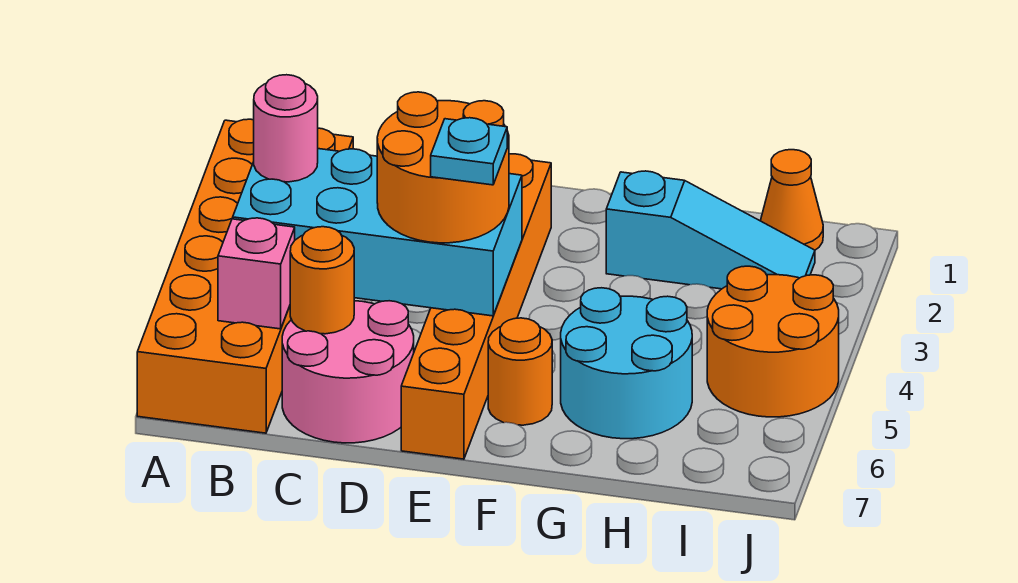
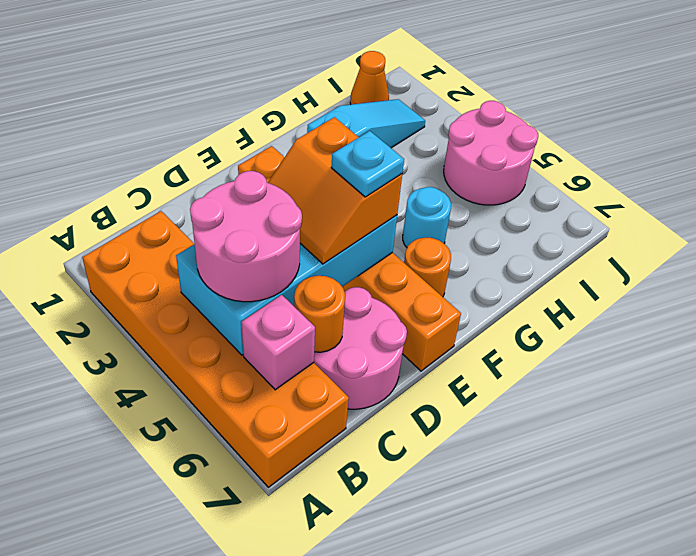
pink 1x1 round brick [254,75,318,182] -> pink 2x2 round brick [190,171,302,302]
orange 2x2 round brick [377,92,509,243] -> orange 2x2 slope [268,117,402,264]
cyan 2x2 round brick [561,288,692,439] -> cyan 1x1 round brick [403,187,451,247]
orange 2x2 round brick [707,266,839,417] -> pink 2x2 round brick [444,101,538,205]

